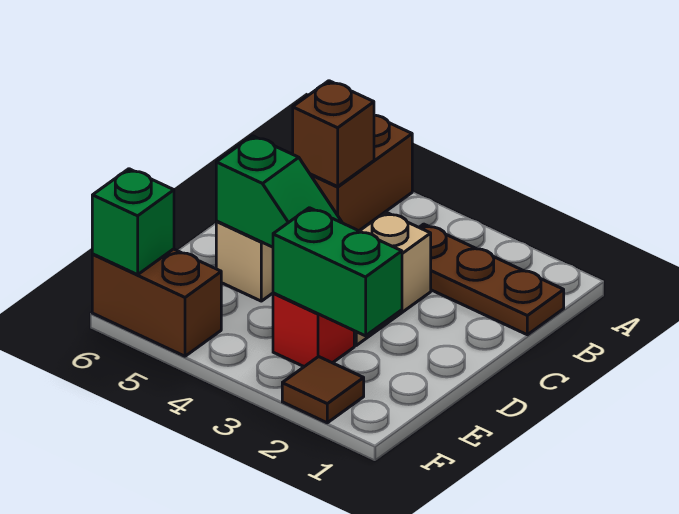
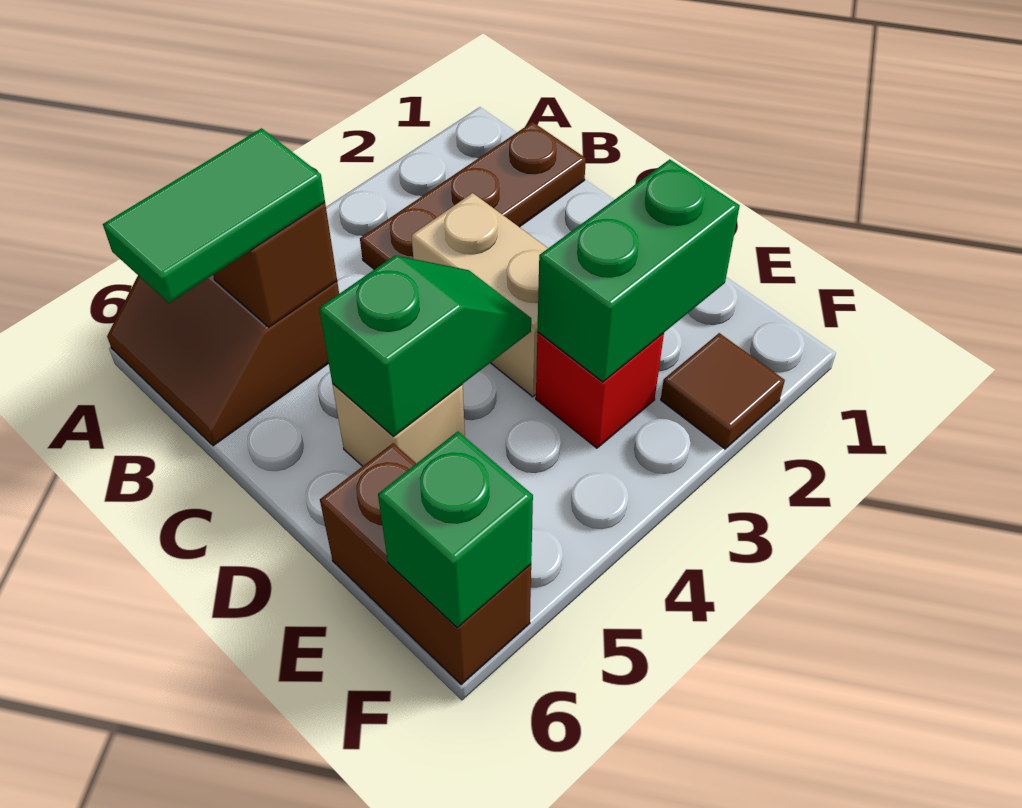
none -> green 1x2 tile [103,128,325,303]
brown 1x2 brick [92,249,221,356] -> brown 1x2 brick turned to [320,443,531,685]

